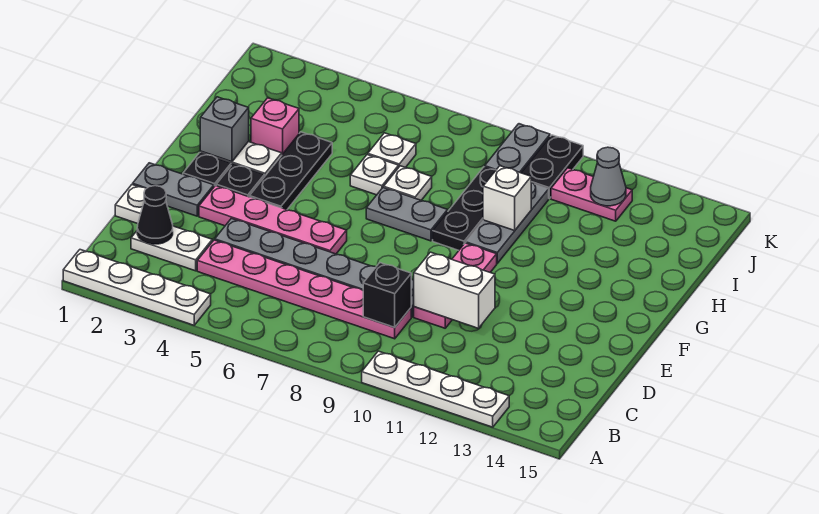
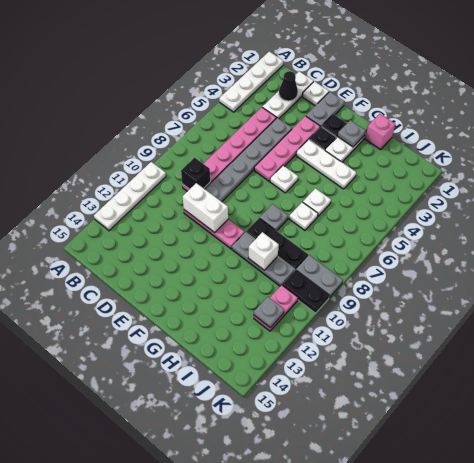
white 1x2 plate [131,226,212,271] -> white 1x3 plate [262,71,314,119]
white 1x2 brick [414,252,495,328] -> white 1x2 brick turned to [183,183,228,233]
black 1x3 plate [249,132,332,210] -> white 1x3 plate [296,139,356,189]
grey 1x1 brick [200,97,249,162] -> grey 1x1 plate [338,120,366,147]
grey 1x2 plate [366,187,448,241] -> grey 1x1 plate [260,204,288,231]
pink 1x1 brick [251,98,299,154] -> pink 1x1 brick moved to [365,114,395,150]
white 1x1 plate [368,133,416,168] -> white 1x1 plate moved to [270,166,298,193]
grey 1x1 cone [591,147,626,206] -> grey 1x1 plate [254,297,284,328]

